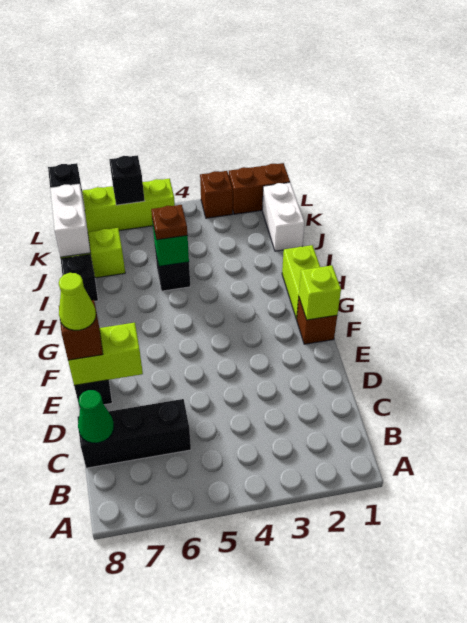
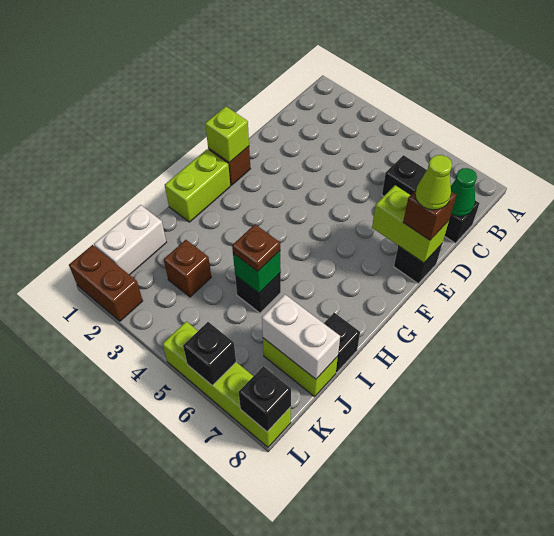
white 1x2 brick [50,184,90,257] -> white 1x2 brick turned to [262,295,340,379]
brown 1x1 brick [200,171,233,218] -> brown 1x1 brick moved to [164,240,211,297]

